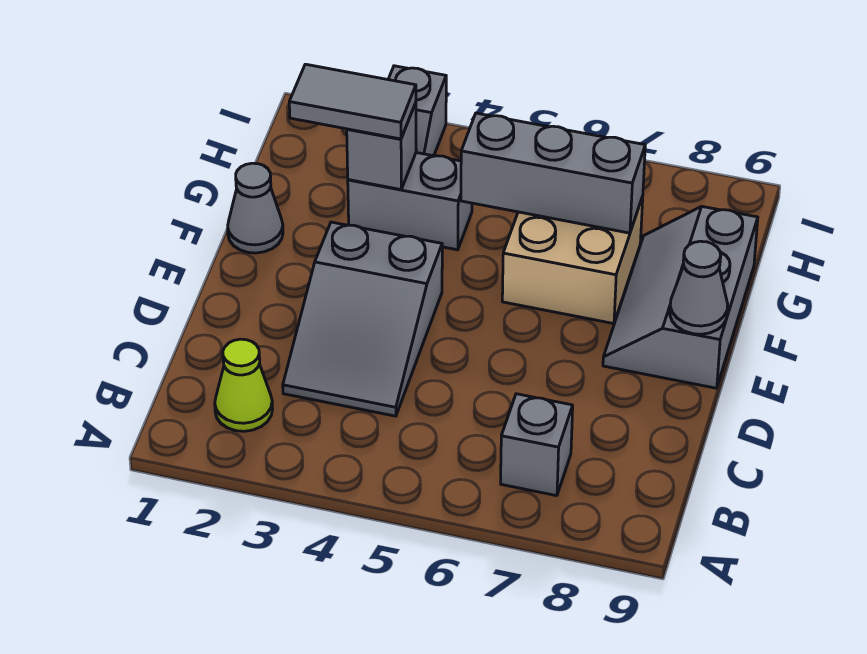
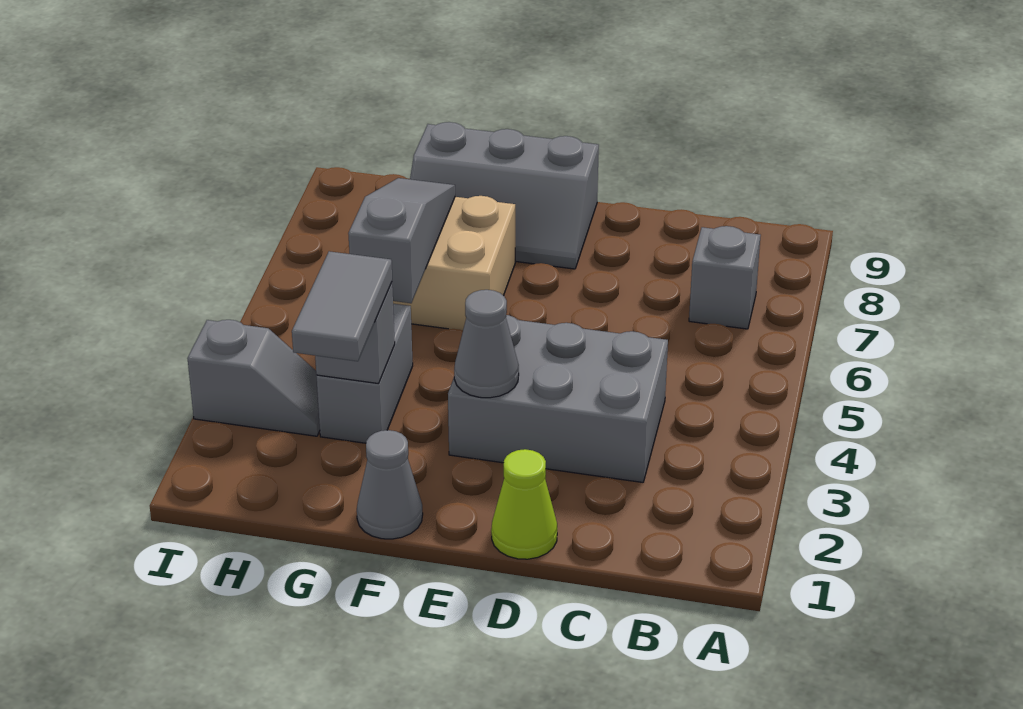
lime 1x1 cone [215,339,273,431] -> lime 1x1 cone moved to [491,449,557,559]
grey 2x3 slope [283,222,442,416] -> grey 2x3 brick [448,315,668,482]
grey 1x1 cone [670,241,728,334] -> grey 1x1 cone moved to [454,290,519,398]
grey 1x3 brick [461,113,645,233] -> grey 1x3 slope [348,178,455,303]

